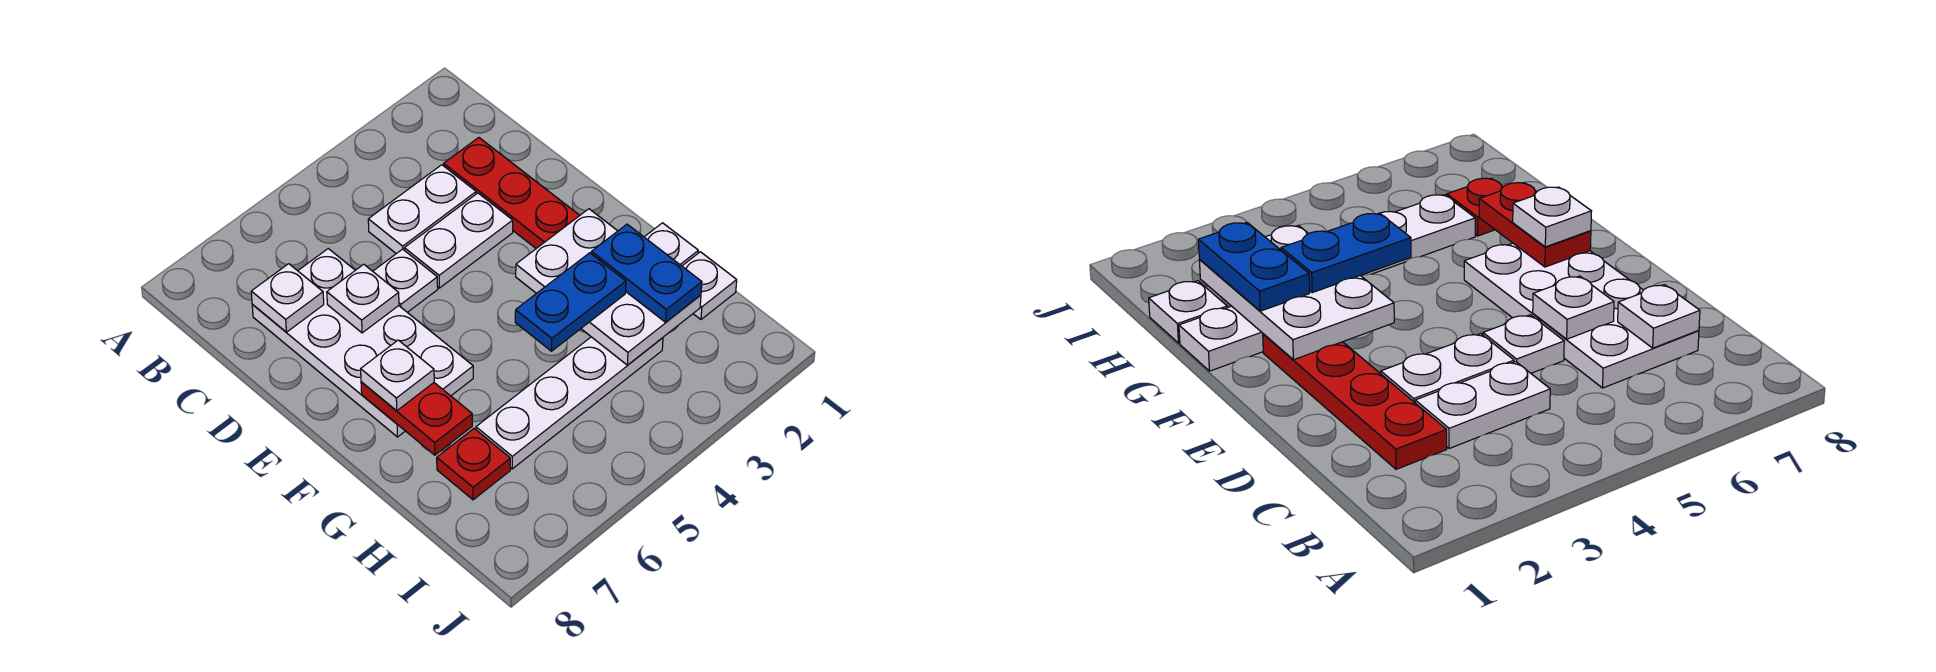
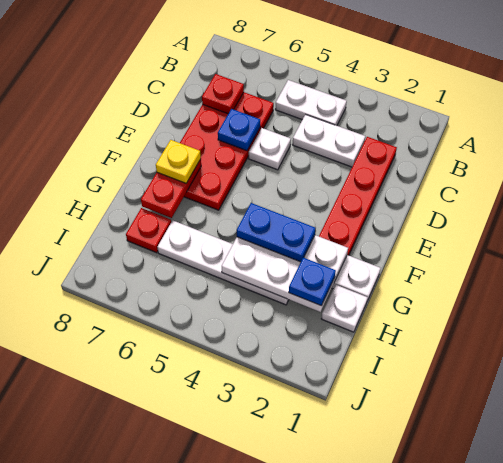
white 2x4 plate [252,249,473,437] -> red 2x4 plate [180,92,274,210]
white 1x1 plate [251,264,324,332] -> red 1x1 plate [202,74,244,114]
white 1x2 plate [404,193,513,288] -> white 1x2 plate moved to [275,80,347,126]
white 1x1 plate [327,264,399,333] -> blue 1x1 plate [218,109,260,151]
white 2x3 plate [516,209,701,365] -> white 2x3 plate turned to [222,235,348,312]
white 1x1 plate [361,340,434,411] -> yellow 1x1 plate [156,140,201,183]
blue 1x2 plate [591,224,702,322] -> blue 1x1 plate [289,258,336,305]

